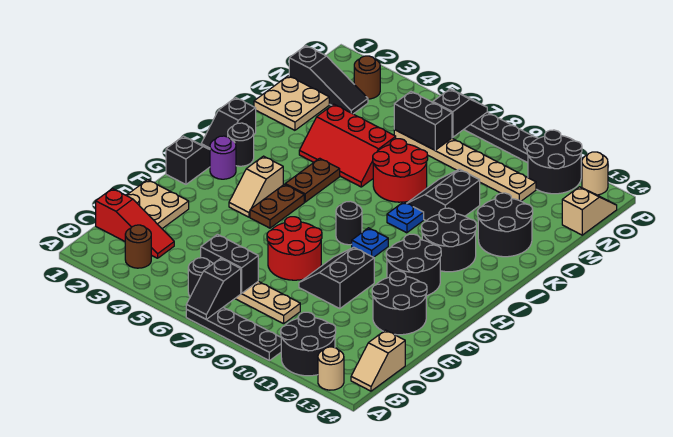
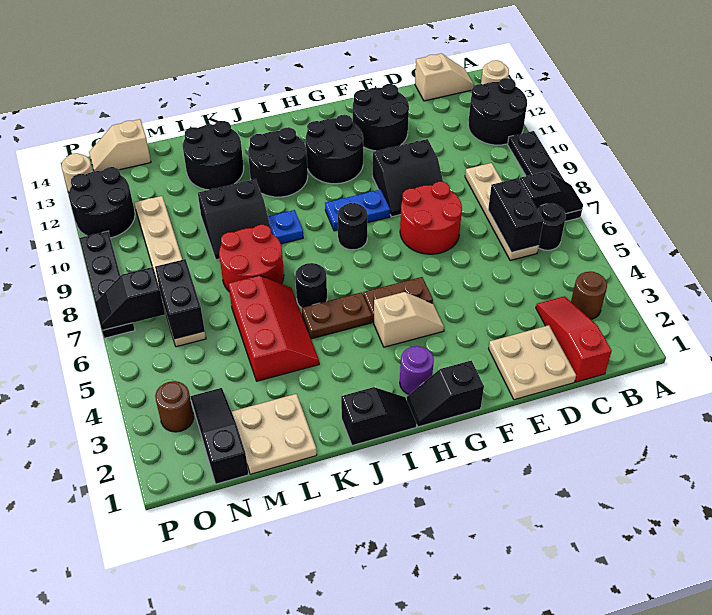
blue 1x1 plate [352,228,388,257] -> blue 1x2 plate [325,189,390,231]
black 1x1 round brick [228,123,254,166] -> black 1x1 round brick moved to [295,263,327,308]

